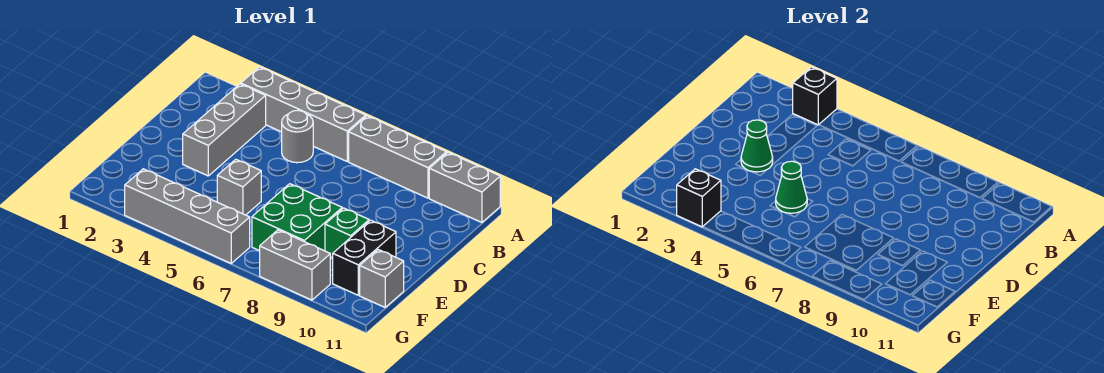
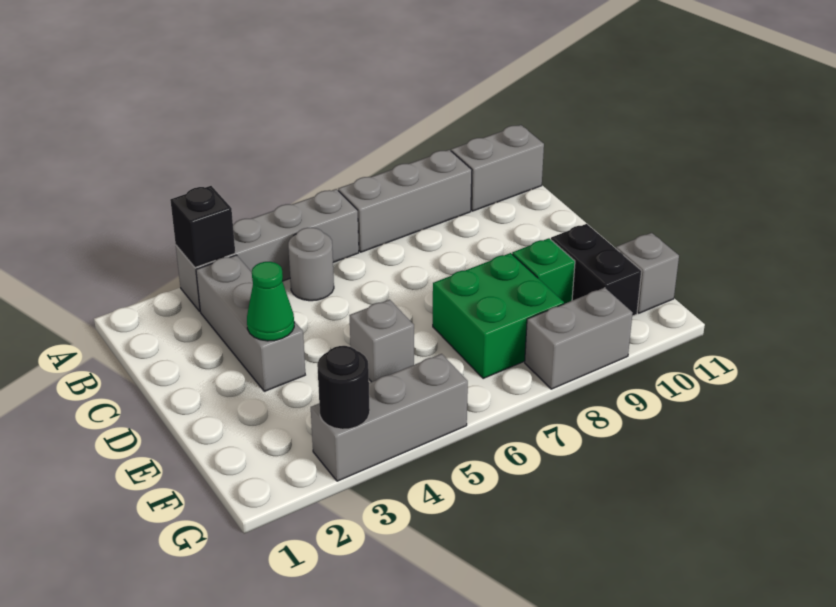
green 1x1 cone [776,161,807,213] -> none
grey 1x4 brick [125,169,250,263] -> grey 1x3 brick [311,354,468,481]
black 1x1 brick [677,169,721,227] -> black 1x1 round brick [317,346,370,429]

